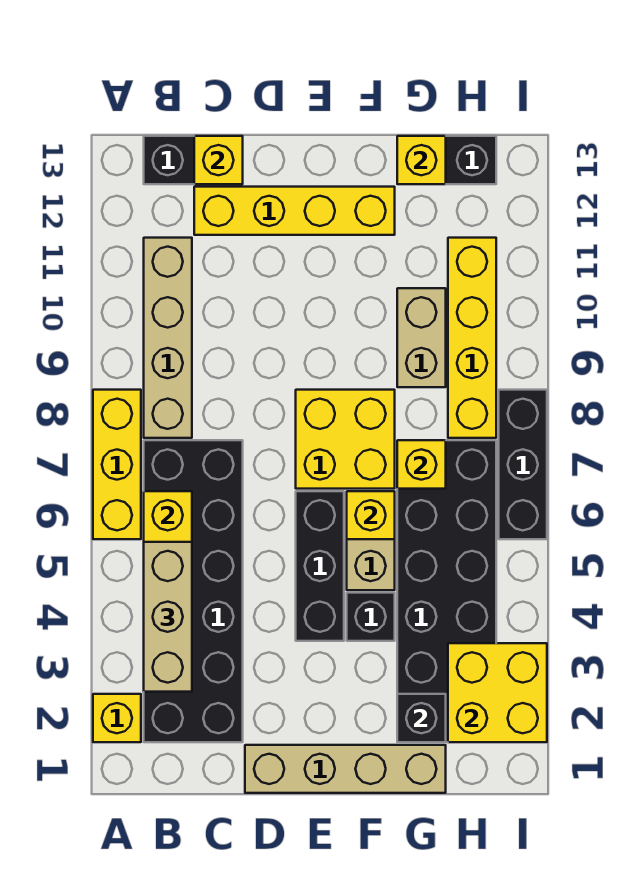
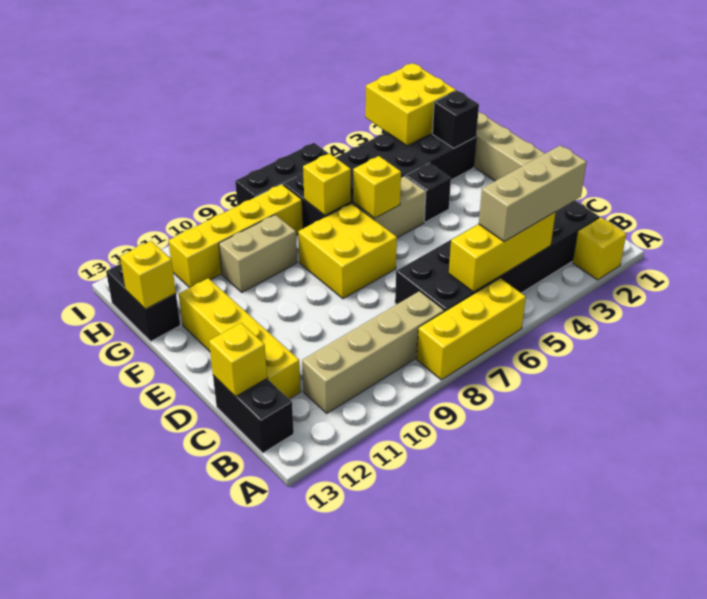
black 1x3 brick [296,491,344,641] -> none

